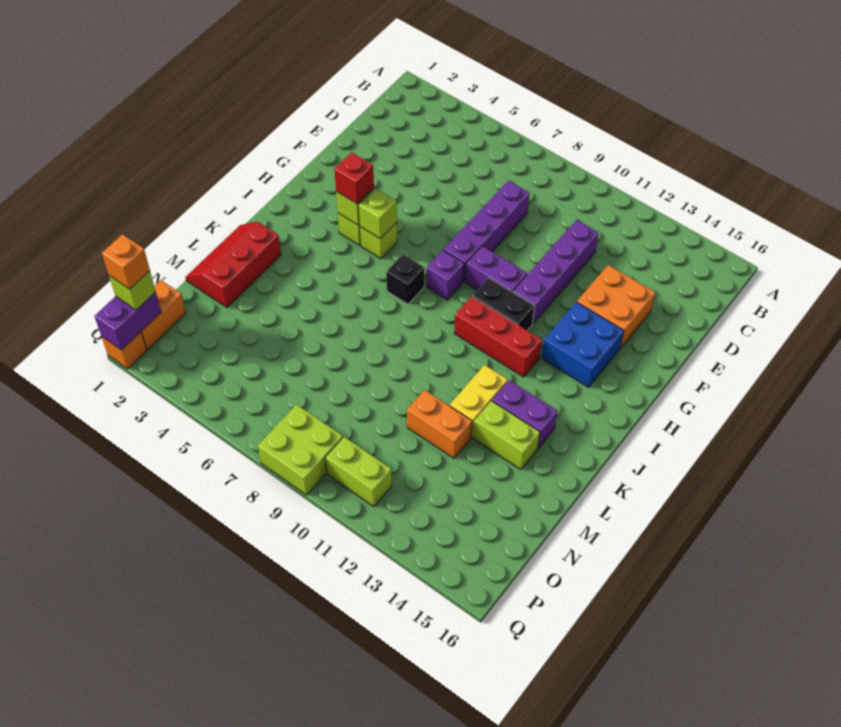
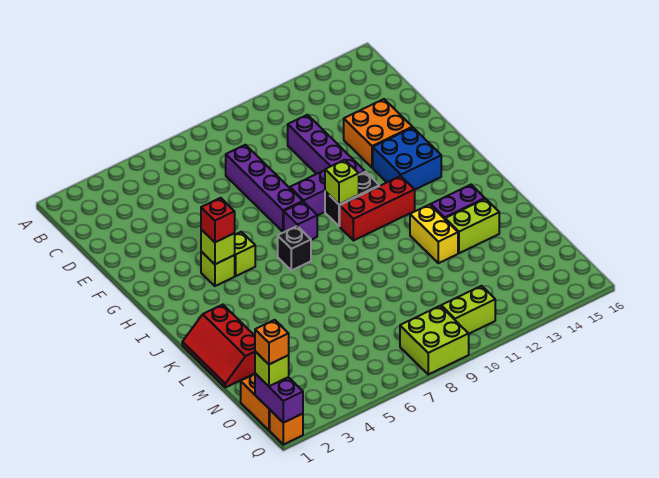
lime 1x1 brick [358,188,397,239] -> lime 1x1 brick moved to [325,160,359,204]
orange 1x2 brick [407,390,472,458] -> none

